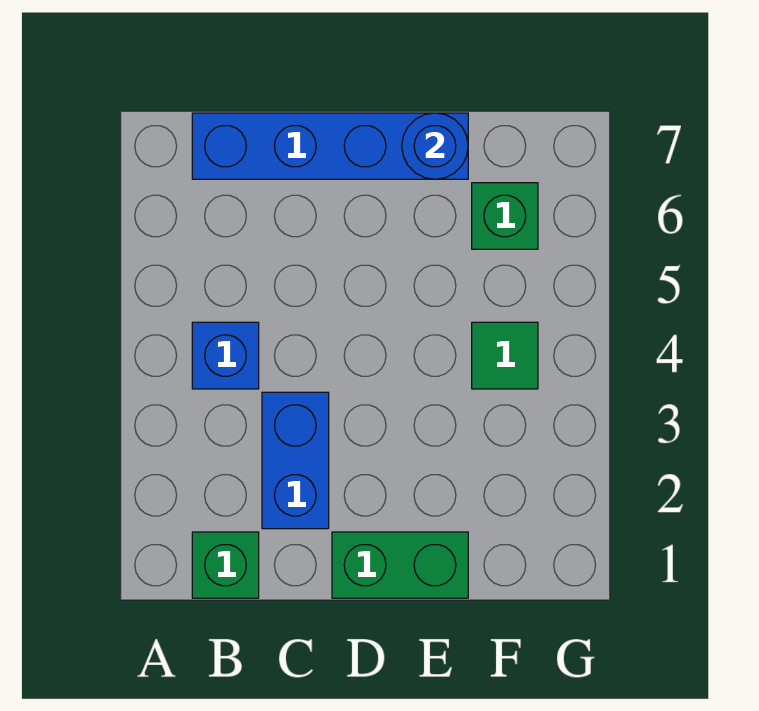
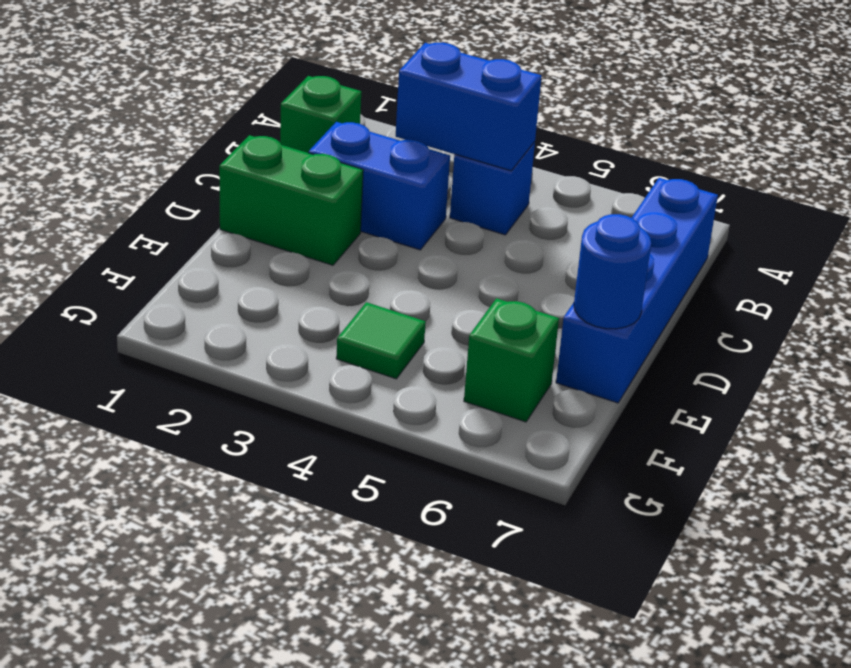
none -> blue 1x2 brick [396,43,542,171]
green 1x2 brick [332,532,468,598] -> green 1x2 brick turned to [219,135,363,265]

